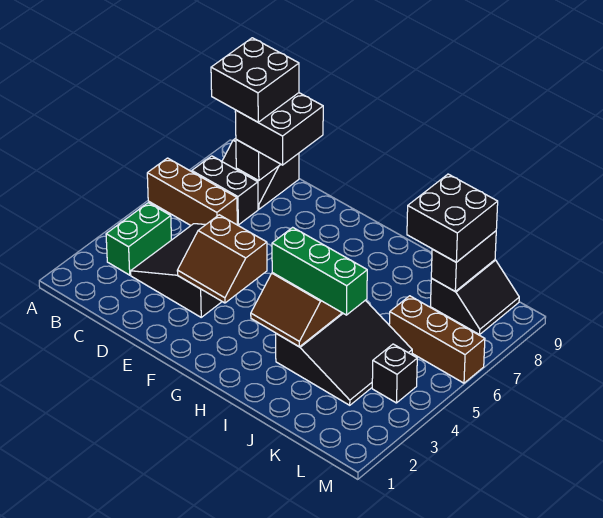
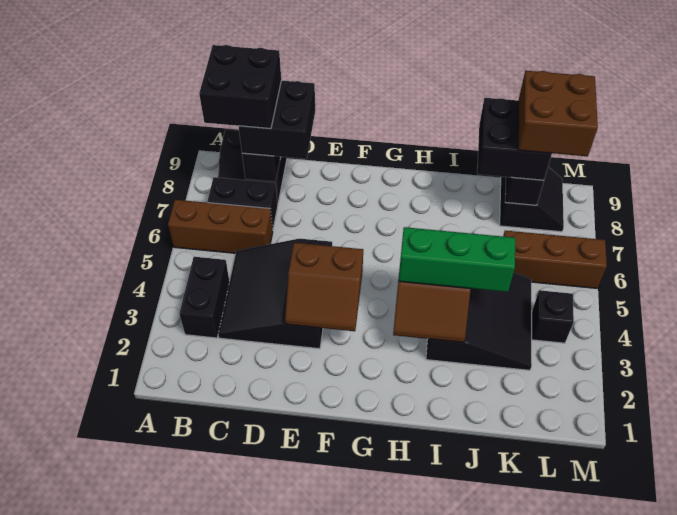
green 1x2 brick [106,203,172,275] -> black 1x2 brick [179,257,230,338]
none -> brown 2x2 brick [518,71,598,156]

